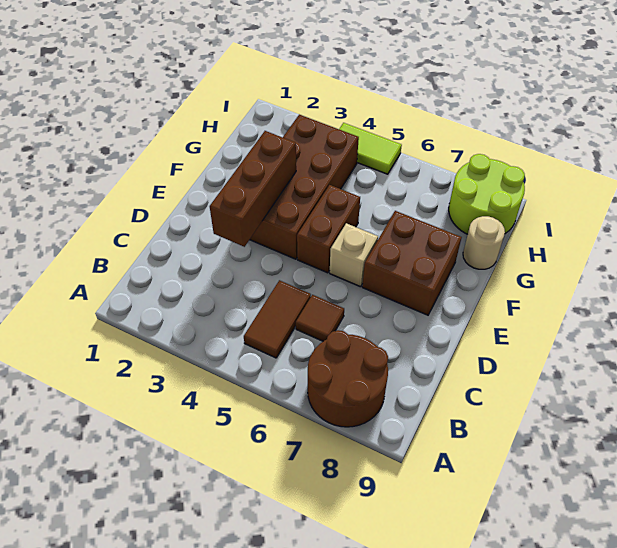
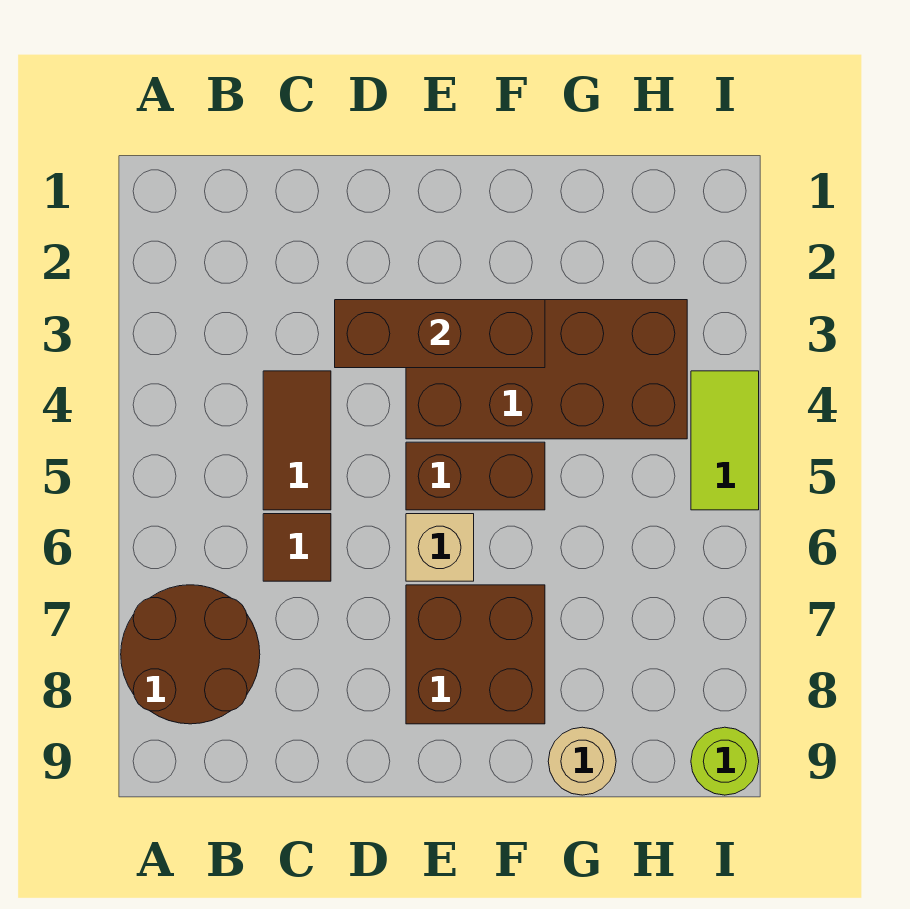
brown 1x2 tile [244,280,311,358] -> brown 1x2 tile turned to [263,371,331,510]
lime 2x2 round brick [449,154,525,234] -> lime 1x1 round brick [691,727,759,795]

